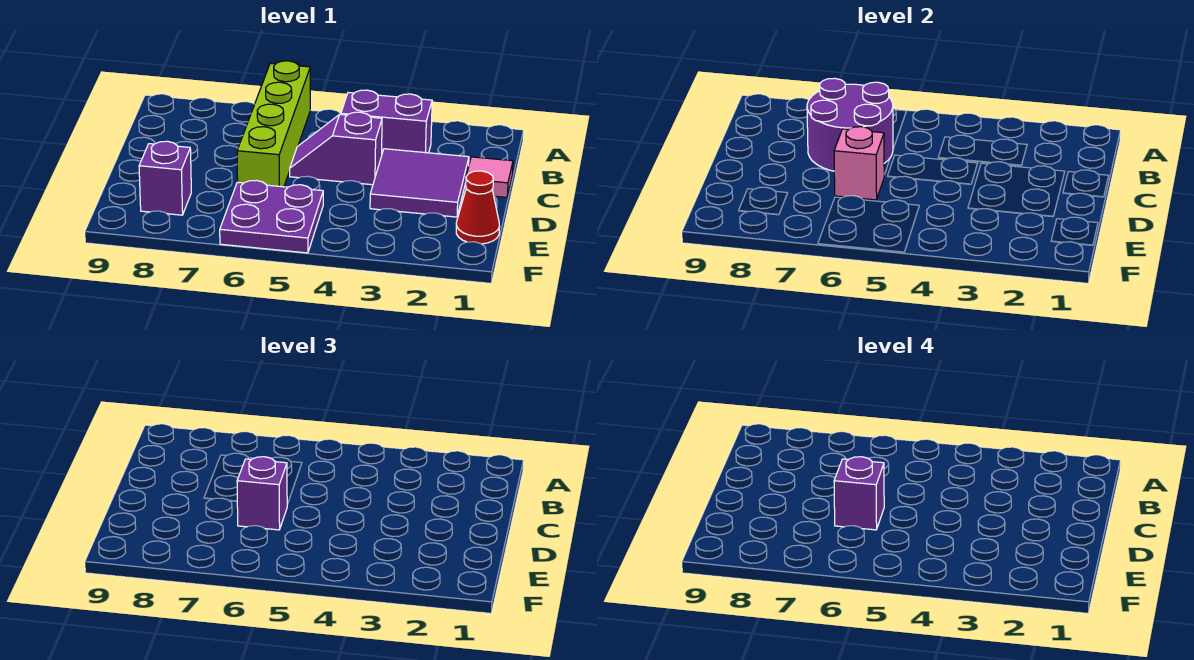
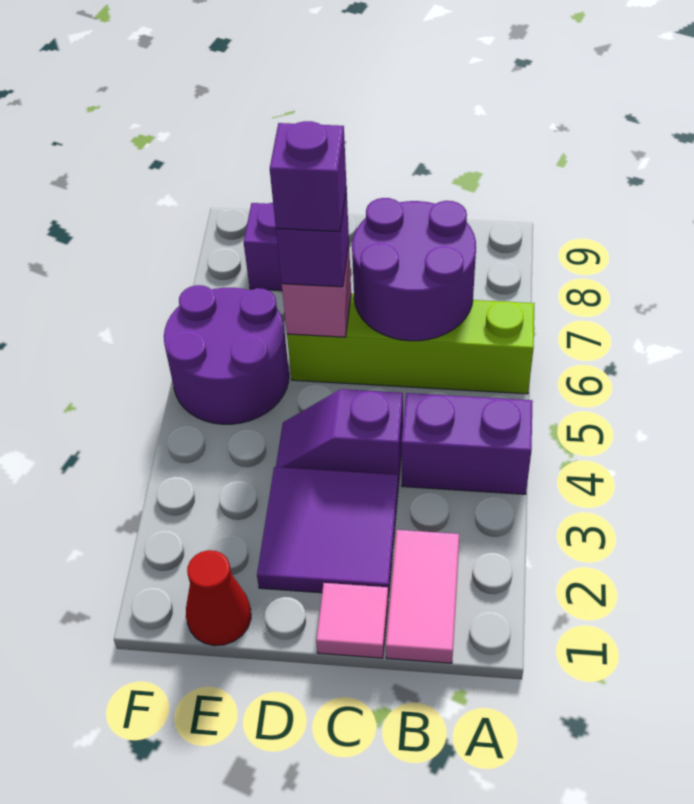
none -> pink 1x2 tile [386,530,459,663]
purple 1x2 brick [341,90,432,153] -> purple 1x2 brick turned to [402,393,533,494]
purple 1x2 slope [290,112,382,185] -> purple 1x2 slope turned to [276,389,403,486]
purple 2x2 plate [220,180,323,253] -> purple 2x2 round brick [164,285,289,424]

